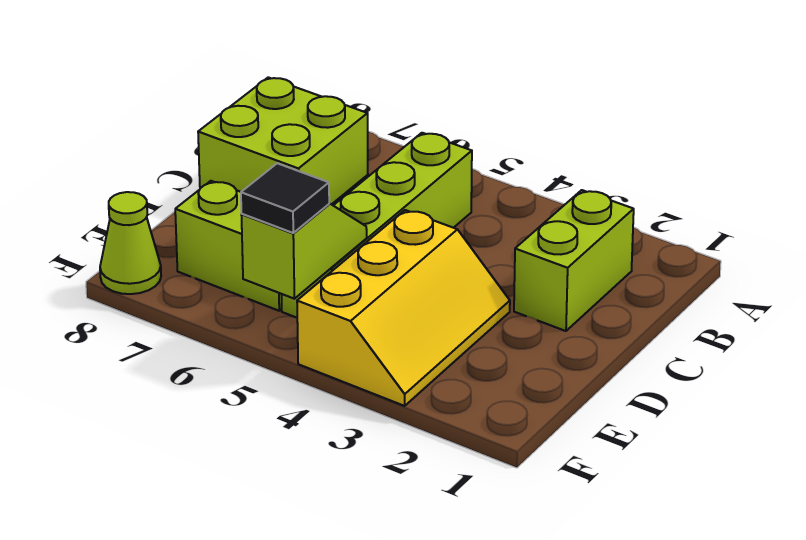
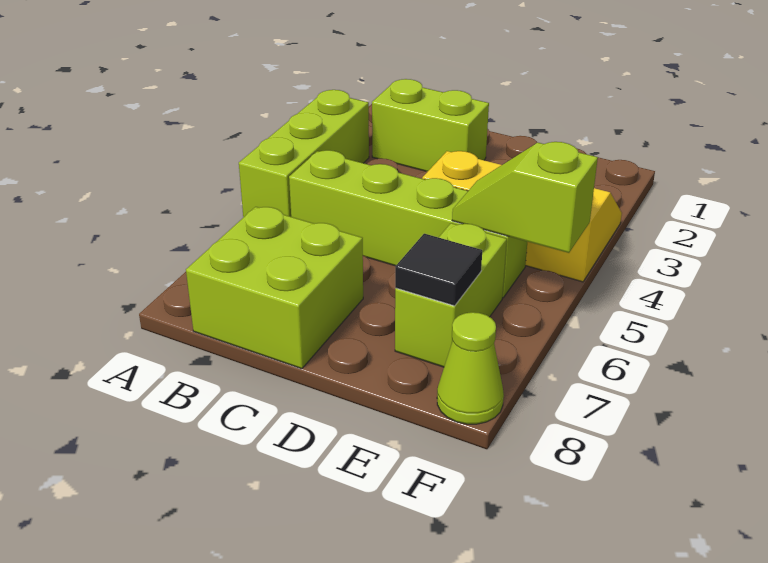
none -> lime 1x3 brick [239,90,369,217]
black 1x1 tile [241,163,329,233] -> black 1x1 tile moved to [395,234,482,306]

